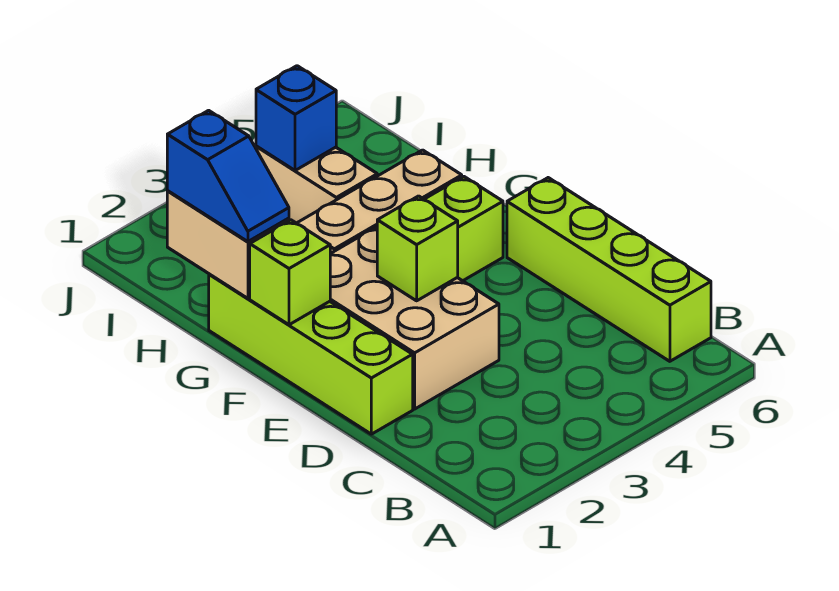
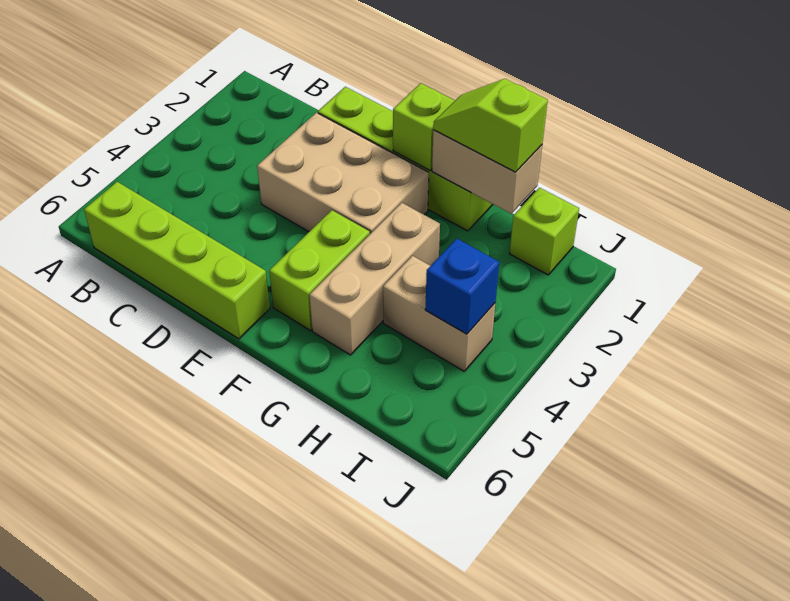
lime 1x1 brick [377,196,458,301] -> lime 1x1 brick moved to [510,188,579,275]
blue 1x2 slope [167,110,289,242] -> lime 1x2 slope [433,79,548,172]

